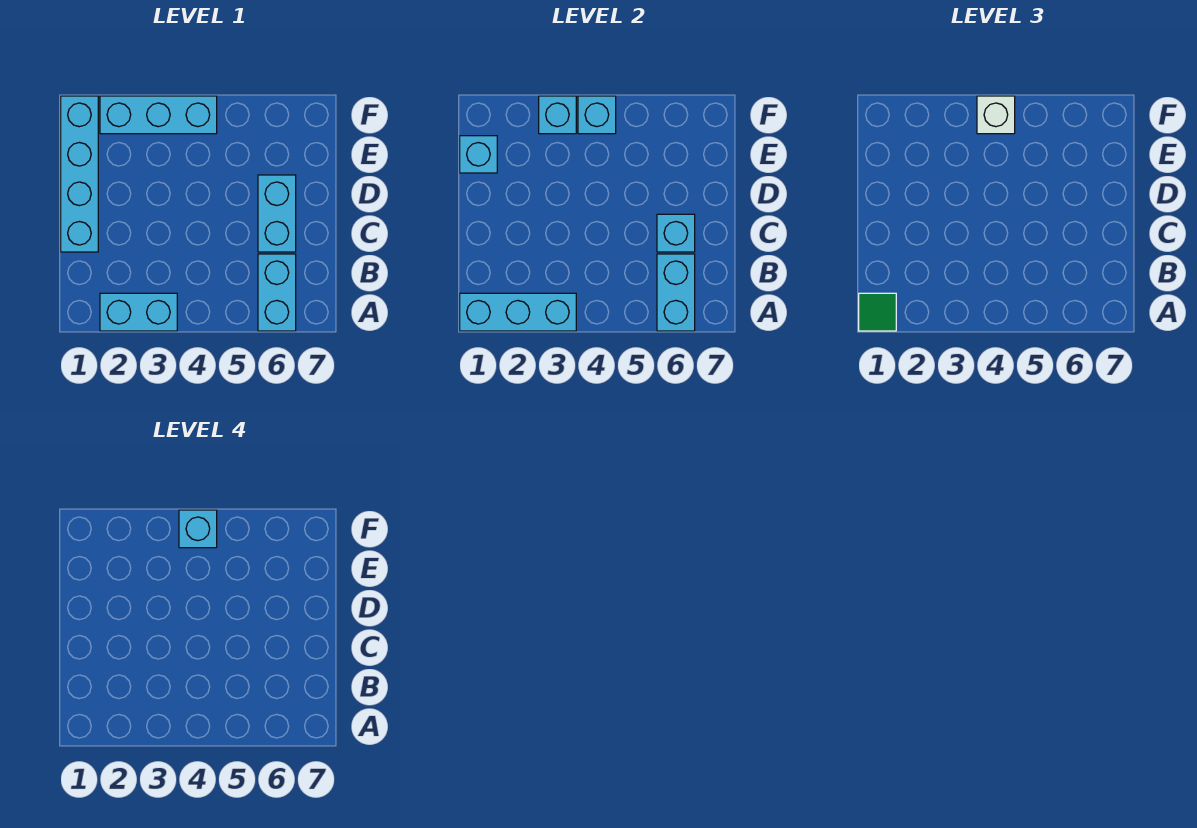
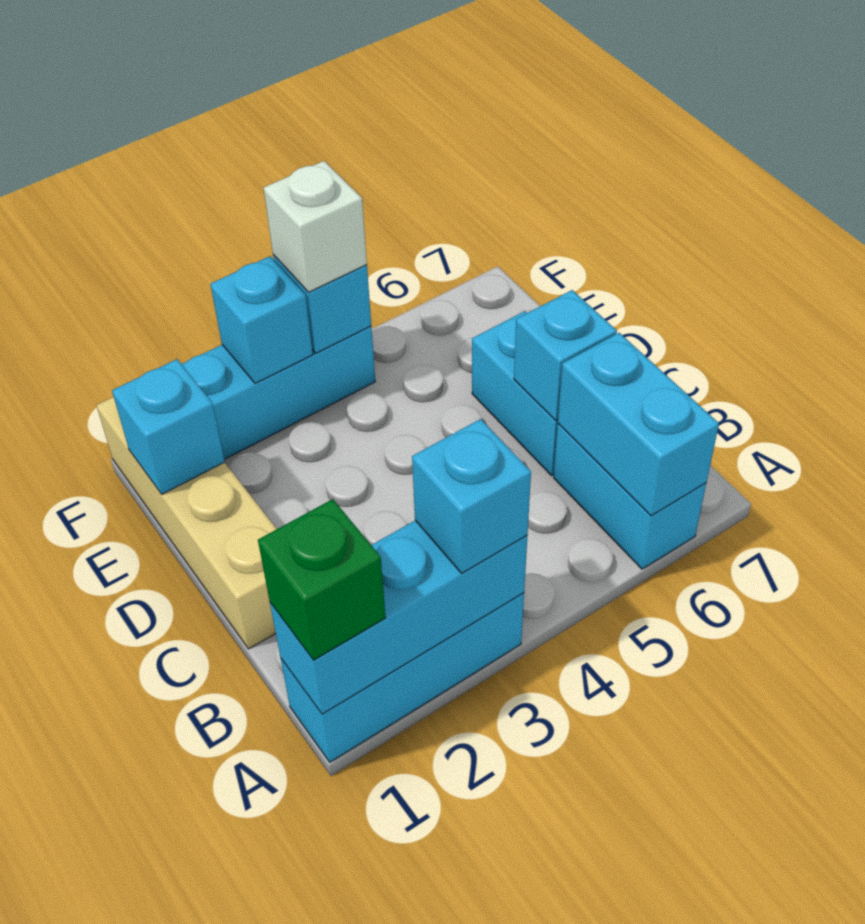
green 1x1 tile [859,293,896,331] -> green 1x1 brick [258,499,386,660]
cyan 1x2 brick [100,293,177,331] -> cyan 1x3 brick [281,593,524,762]
cyan 1x4 brick [61,96,98,252] -> tan 1x4 brick [96,397,277,649]
cyan 1x1 brick [179,510,217,548] -> cyan 1x1 brick moved to [412,419,531,573]

